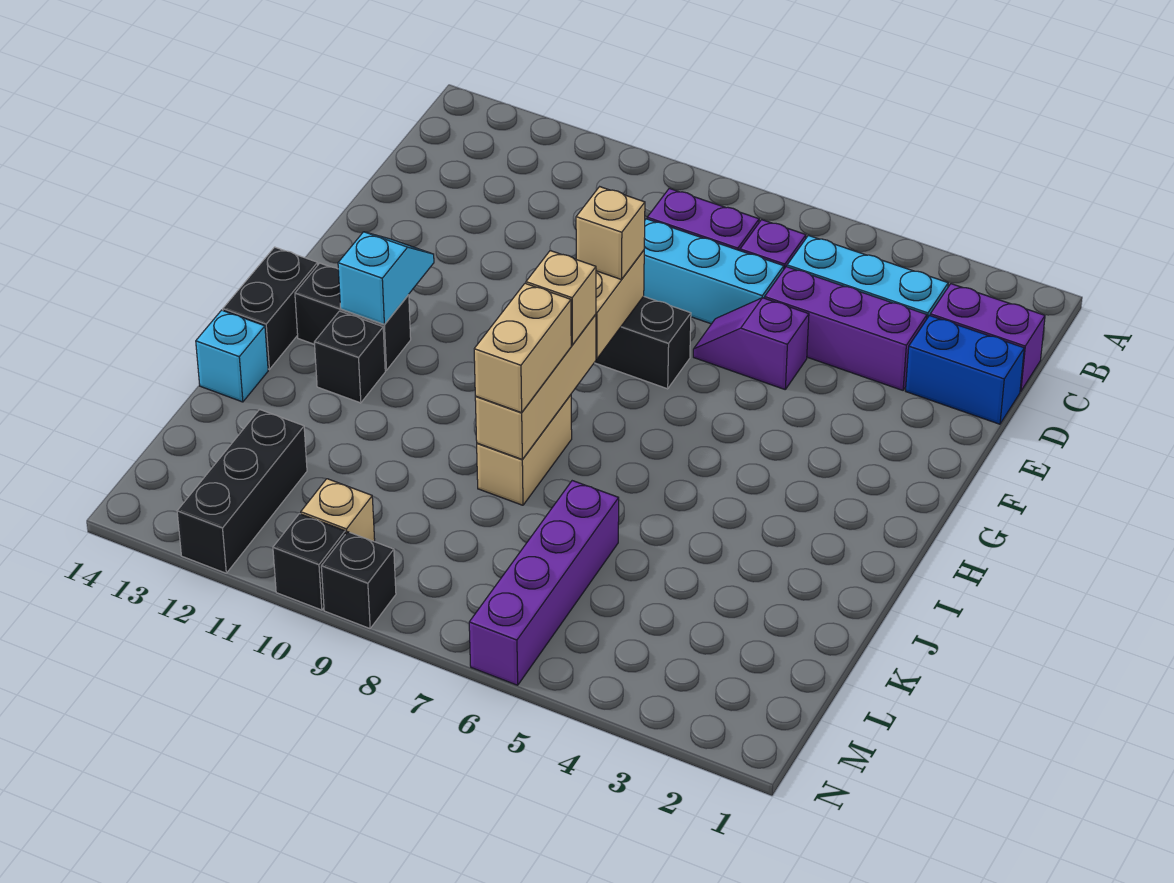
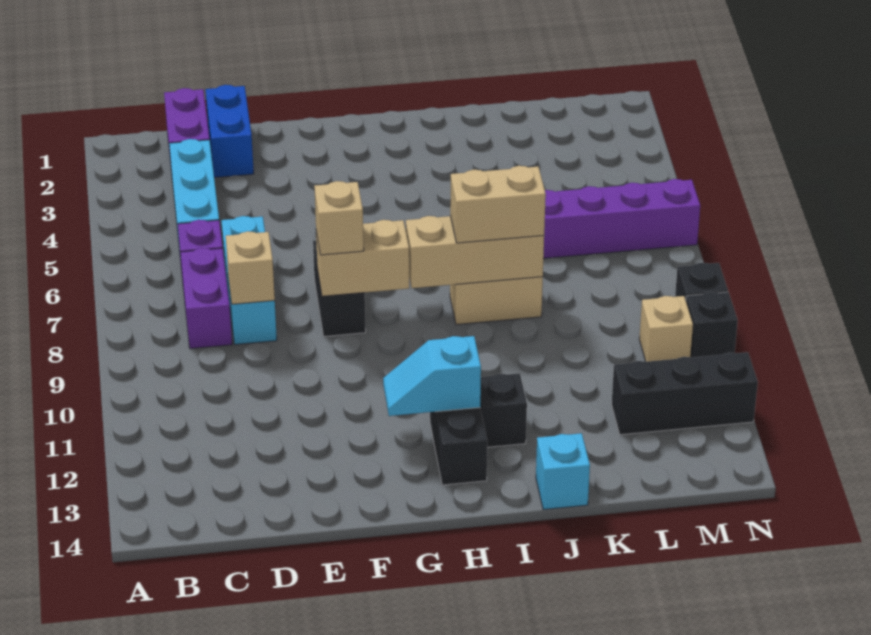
purple 1x3 brick [765,267,927,390] -> none
purple 1x2 slope [693,298,809,389] -> none
tan 1x1 brick [526,251,596,345] -> tan 1x1 brick moved to [226,231,275,304]
black 1x2 brick [223,247,318,369] -> none

